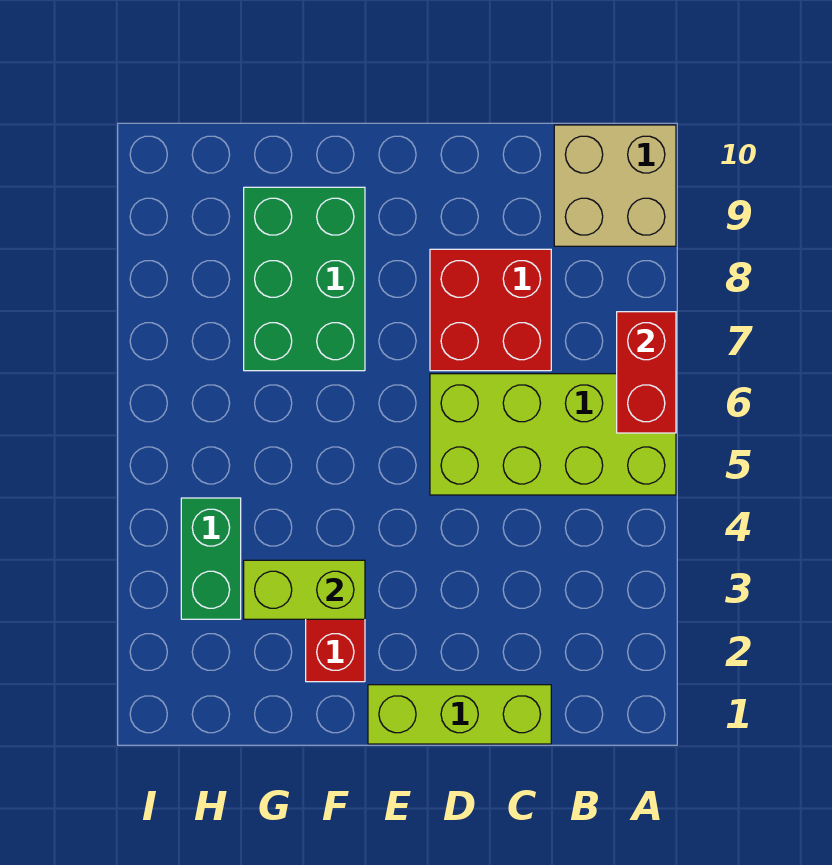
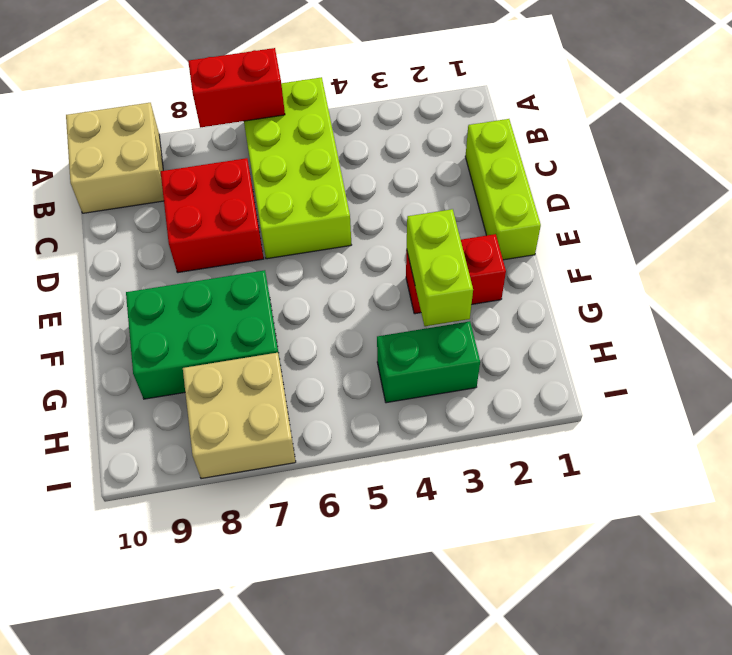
none -> tan 2x2 brick [183,353,296,479]

